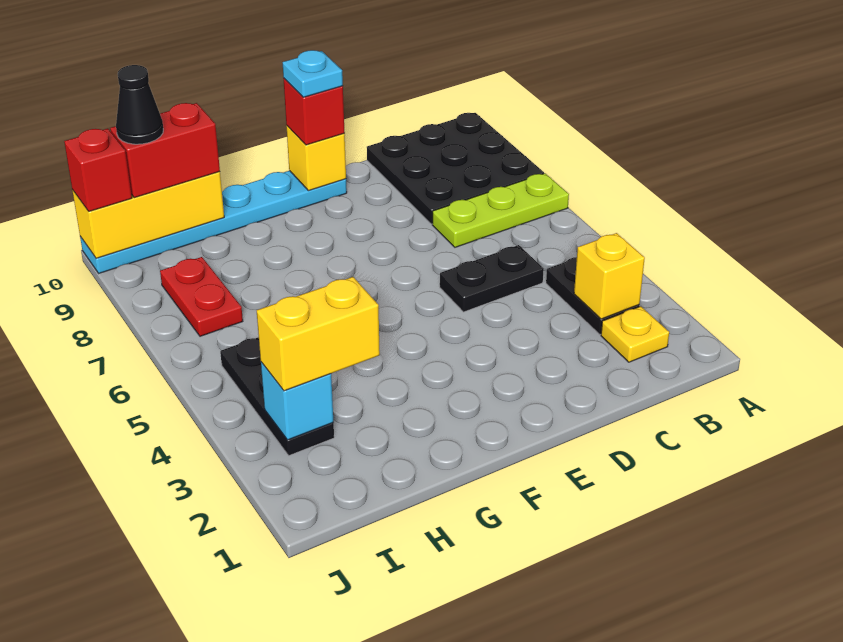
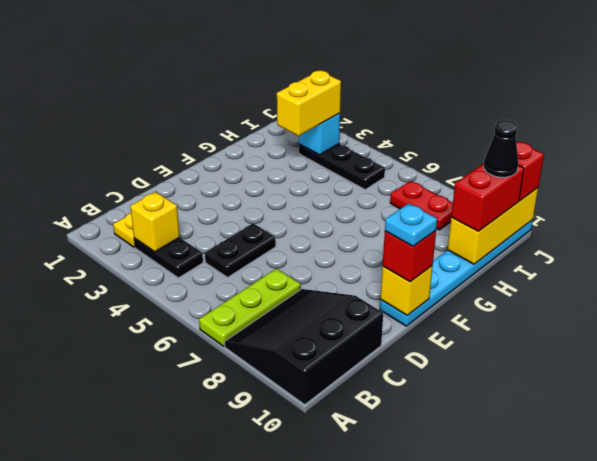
black 3x3 plate [367,113,544,224] -> black 3x3 slope [225,289,383,405]

